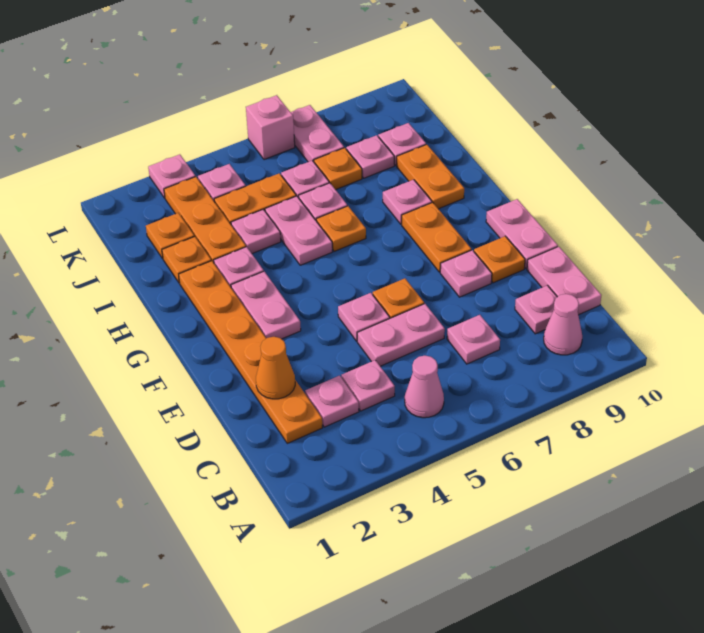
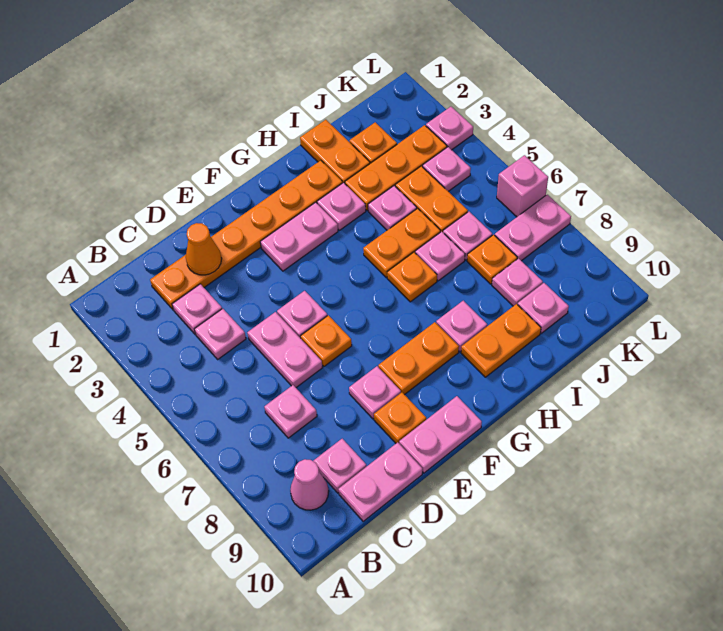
pink 1x1 cone [405,356,444,418] -> none
pink 1x2 plate [265,196,332,265] -> orange 1x2 plate [363,208,440,277]
orange 1x1 plate [162,236,211,283] -> orange 1x2 plate [300,120,370,183]

